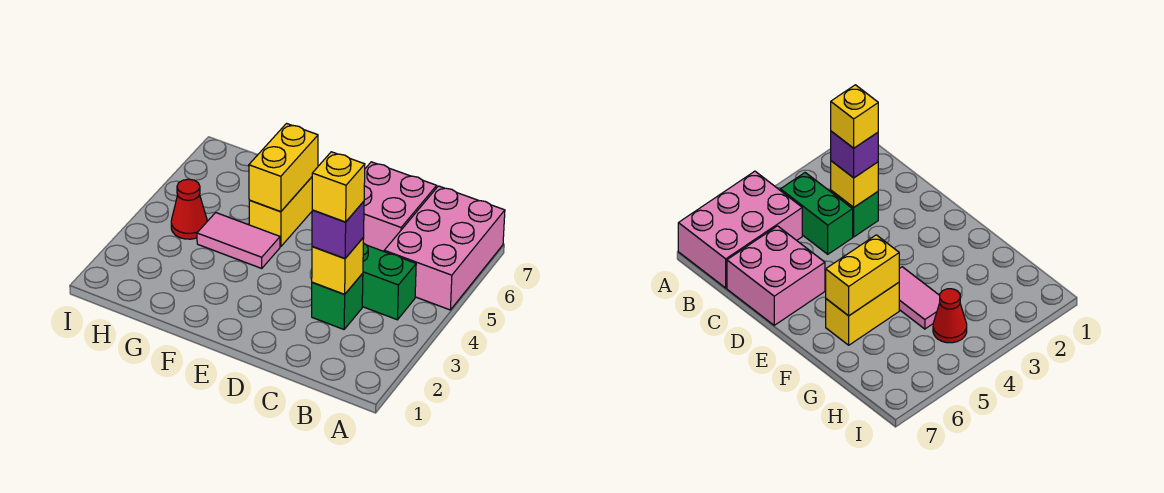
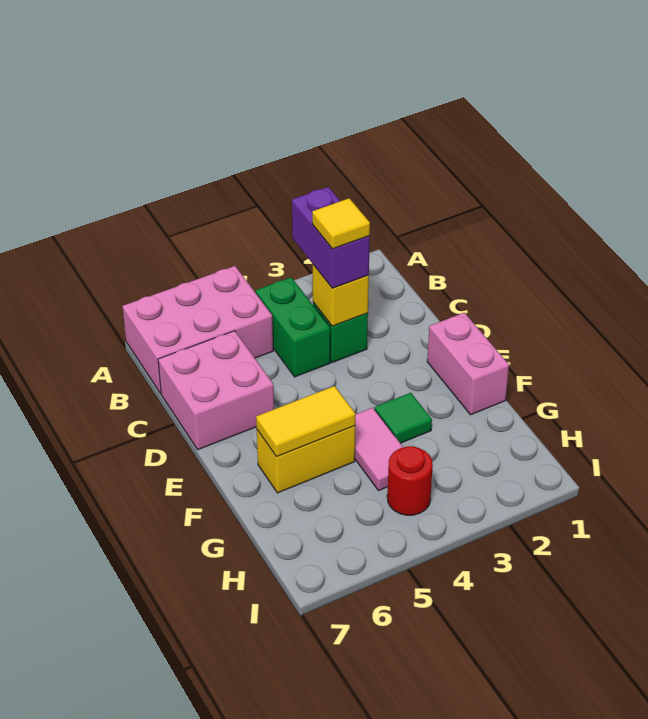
purple 1x1 brick [312,201,364,259] -> purple 1x2 brick [292,187,370,288]
yellow 1x1 brick [312,152,365,222] -> yellow 1x1 tile [312,198,370,249]
none -> pink 1x2 brick [427,313,509,415]
none -> green 1x1 tile [375,393,432,443]
yellow 1x2 brick [249,124,318,212] -> yellow 1x2 tile [256,386,355,457]
red 1x1 cone [171,179,207,239] -> red 1x1 round brick [387,446,433,515]

